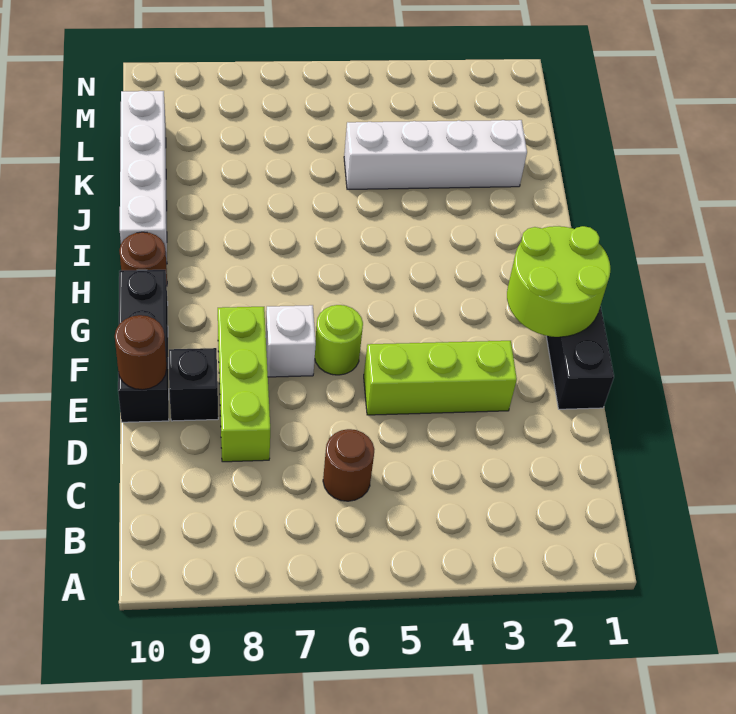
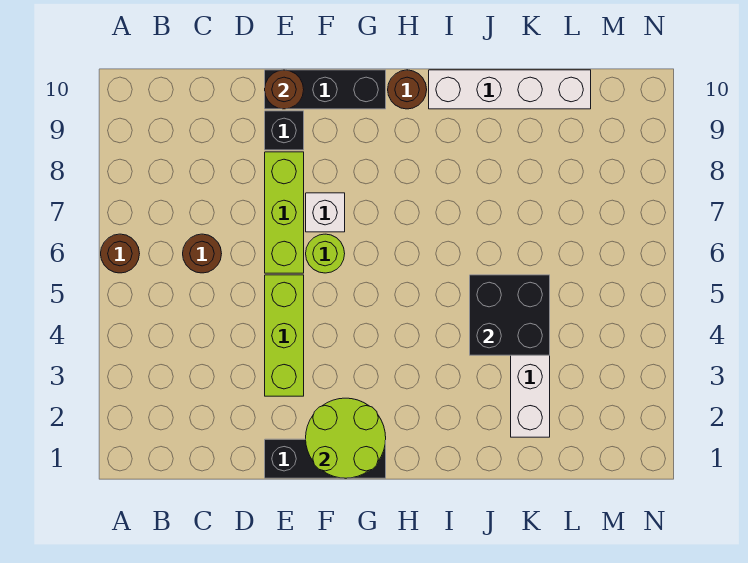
none -> brown 1x1 round brick [101,234,140,273]
lime 1x3 brick [218,307,270,462] -> lime 1x3 brick turned to [265,152,304,273]
none -> black 2x2 brick [470,275,550,355]

